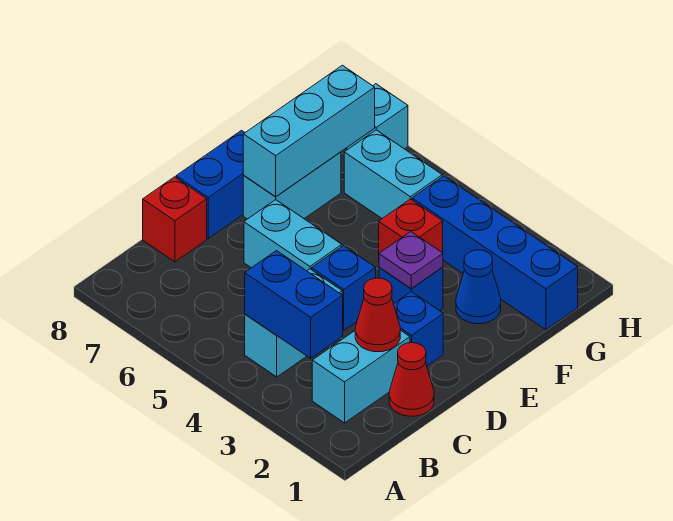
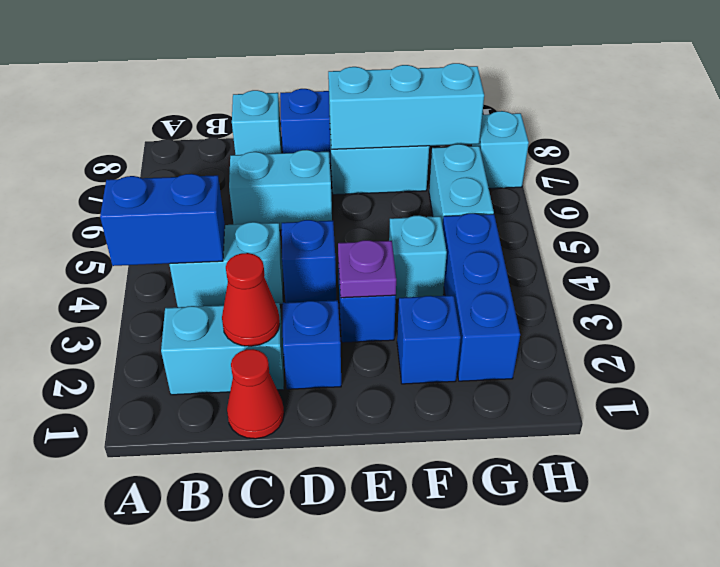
blue 1x2 brick [245,251,343,358] -> blue 1x2 brick turned to [100,174,225,266]
red 1x1 brick [143,177,207,262] -> cyan 1x1 brick [232,90,281,155]
cyan 1x2 brick [244,200,342,271] -> cyan 1x2 brick turned to [229,150,332,230]
blue 1x1 cone [456,250,501,324] -> blue 1x1 brick [397,295,461,384]
red 1x1 brick [379,199,443,253] -> cyan 1x1 brick [389,215,447,299]
blue 1x4 brick [412,176,578,330] -> blue 1x3 brick [443,213,520,381]

